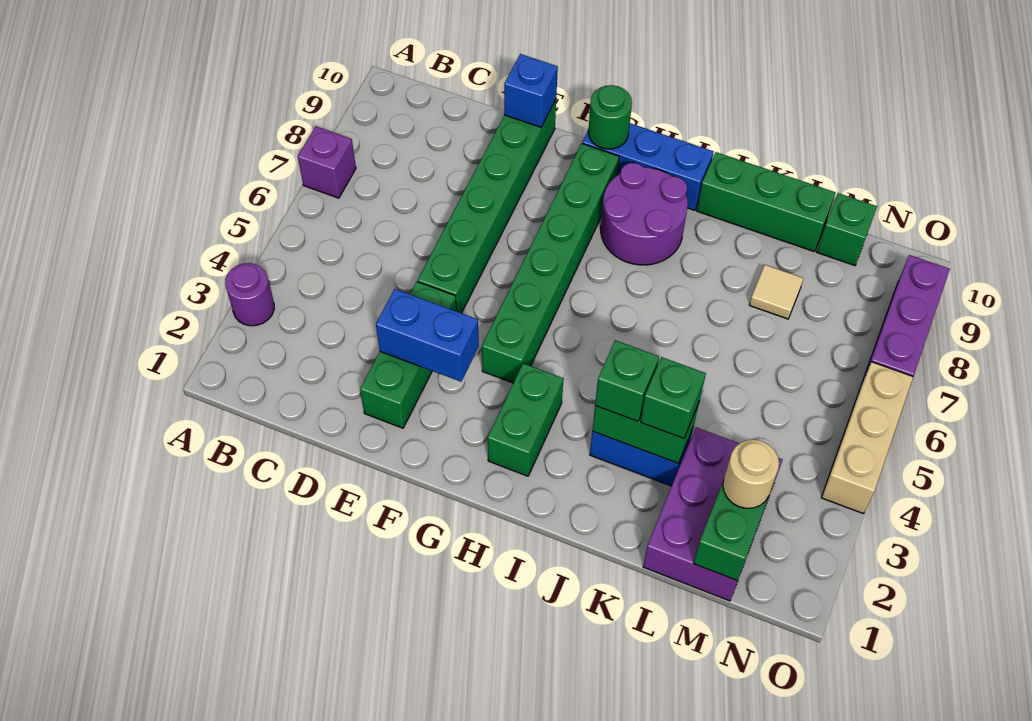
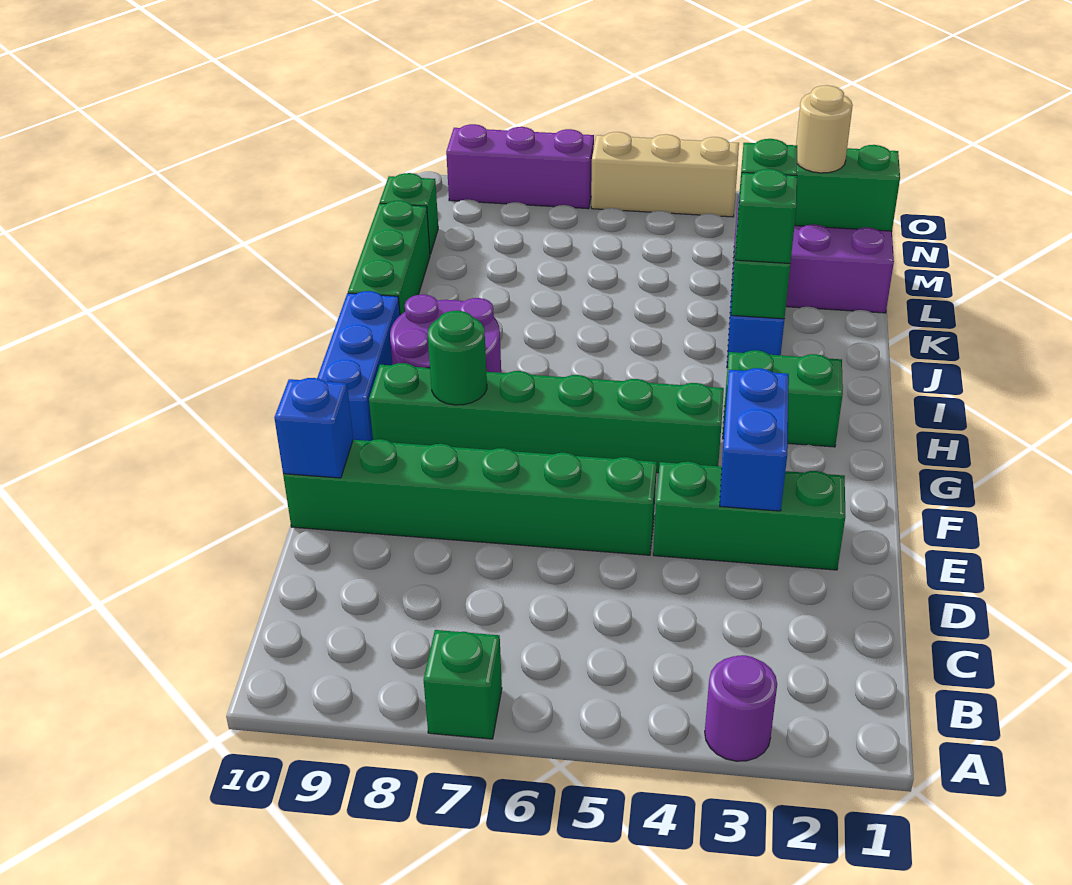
purple 1x1 brick [298,127,356,198] -> green 1x1 brick [424,630,502,739]
green 1x1 round brick [588,85,632,149] -> green 1x1 round brick moved to [428,311,487,405]
tan 1x1 tile [749,265,804,319] -> none

